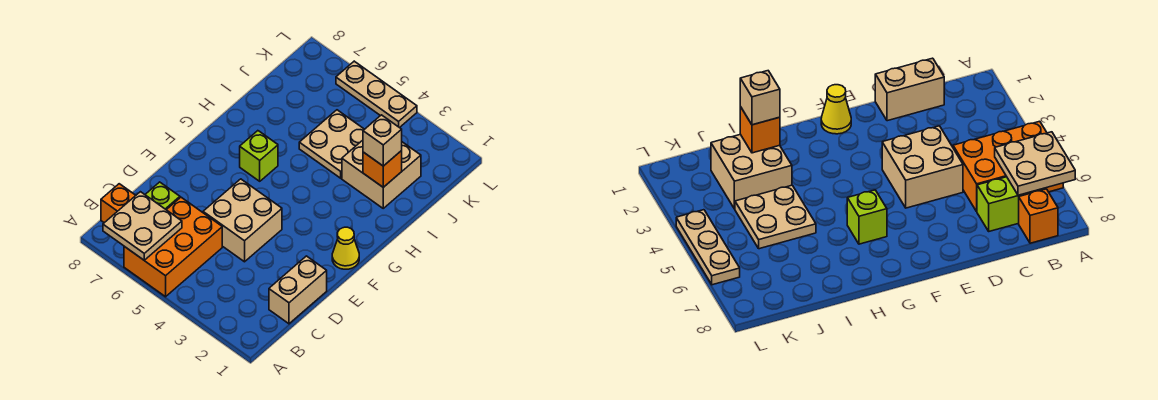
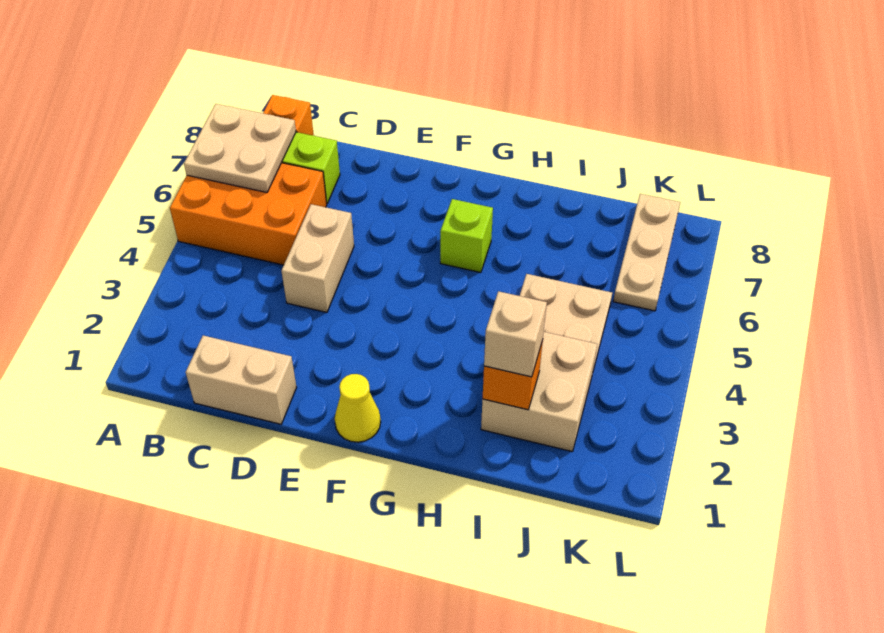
tan 2x2 brick [203,179,282,262] -> tan 1x2 brick [282,204,354,312]
tan 1x3 plate [336,61,417,128] -> tan 1x3 plate moved to [613,194,680,311]

